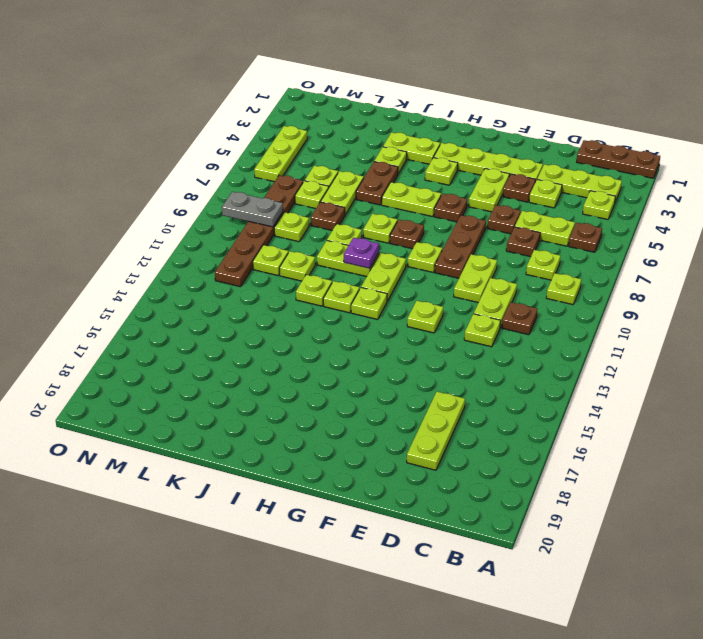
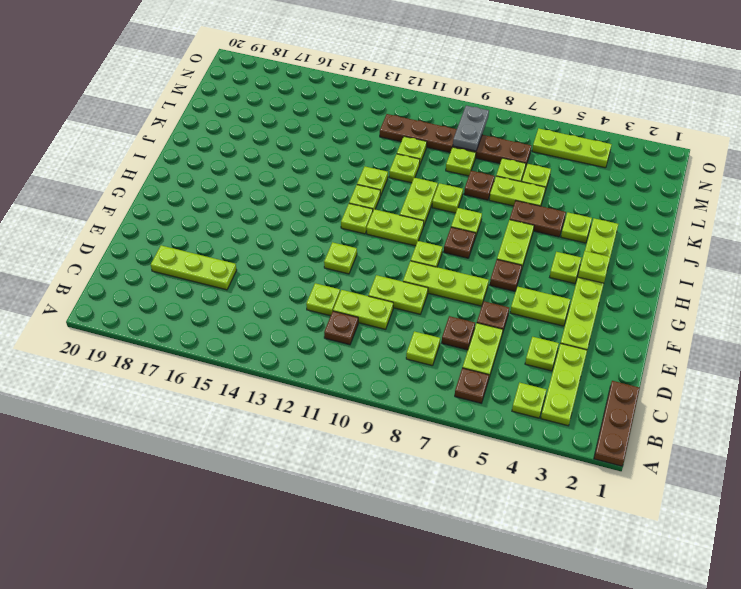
lime 1x1 plate [546,273,581,305] -> lime 1x1 plate moved to [578,251,610,283]
brown 1x1 plate [503,174,536,202] -> none
brown 1x3 plate [435,215,486,278] -> lime 1x3 plate [403,261,489,306]
purple 1x1 plate [344,238,379,268] -> none

